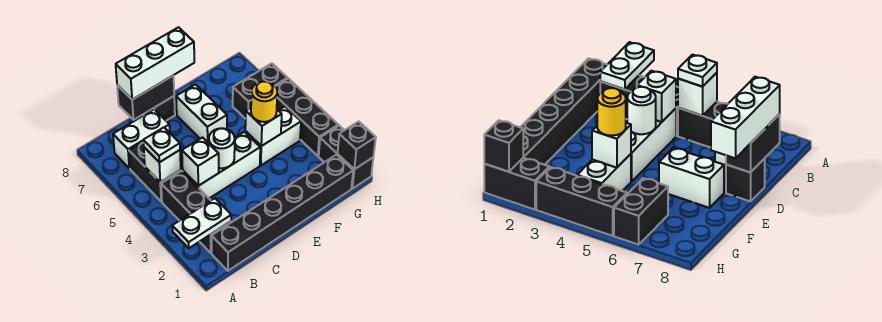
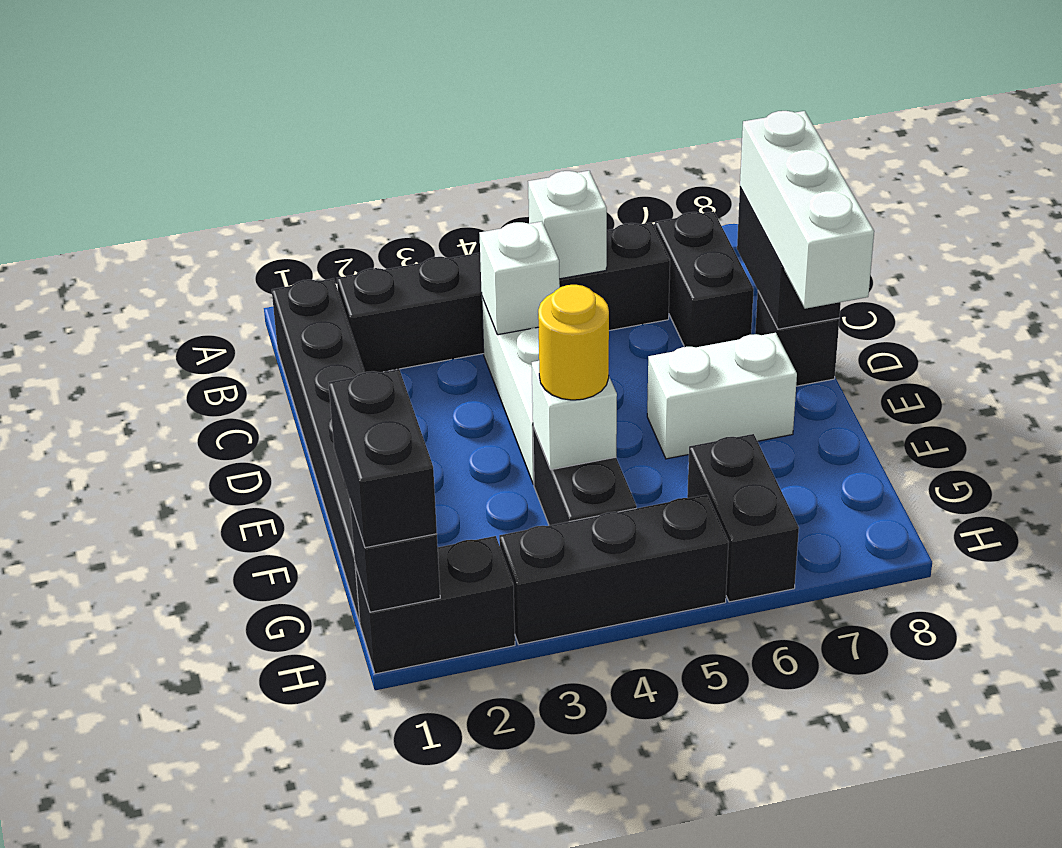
white 1x2 plate [172,198,231,248] -> none
white 1x1 plate [143,127,180,162] -> none
white 1x2 brick [113,109,170,168] -> black 1x2 brick [655,211,754,347]
white 1x1 round brick [209,128,235,168] -> none
white 1x2 brick [245,107,301,165] -> black 1x2 brick [533,427,637,525]
none -> black 1x2 brick [328,369,437,548]

